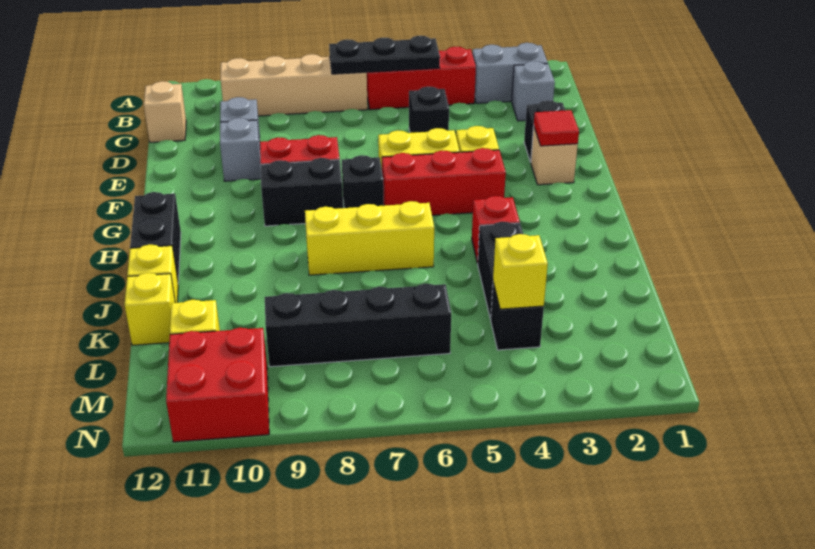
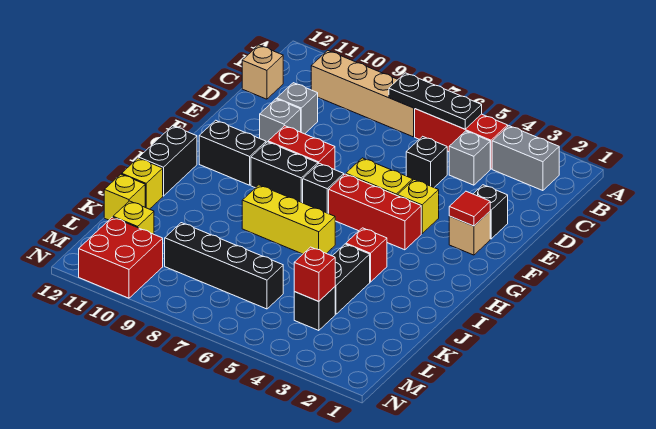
grey 1x1 brick [512,61,555,121] -> grey 1x1 brick moved to [449,131,490,185]
none -> black 1x2 brick [199,120,266,185]
yellow 1x1 brick [493,234,548,309] -> red 1x1 brick [294,247,335,301]

